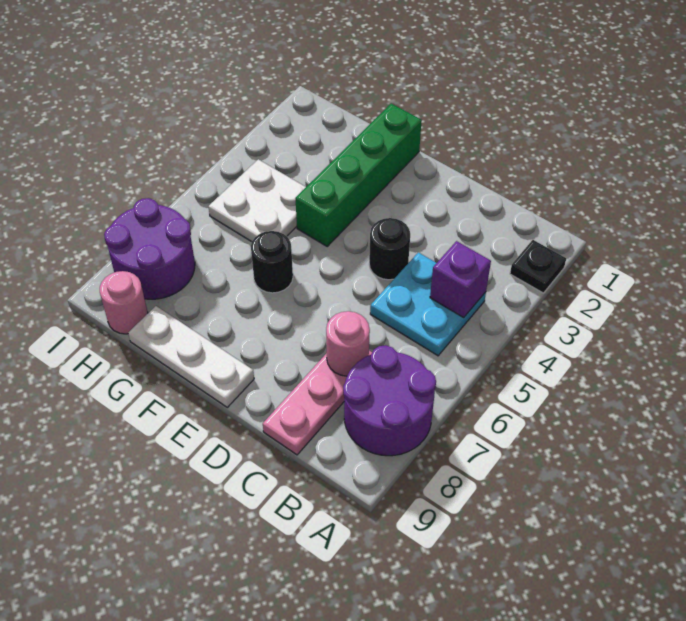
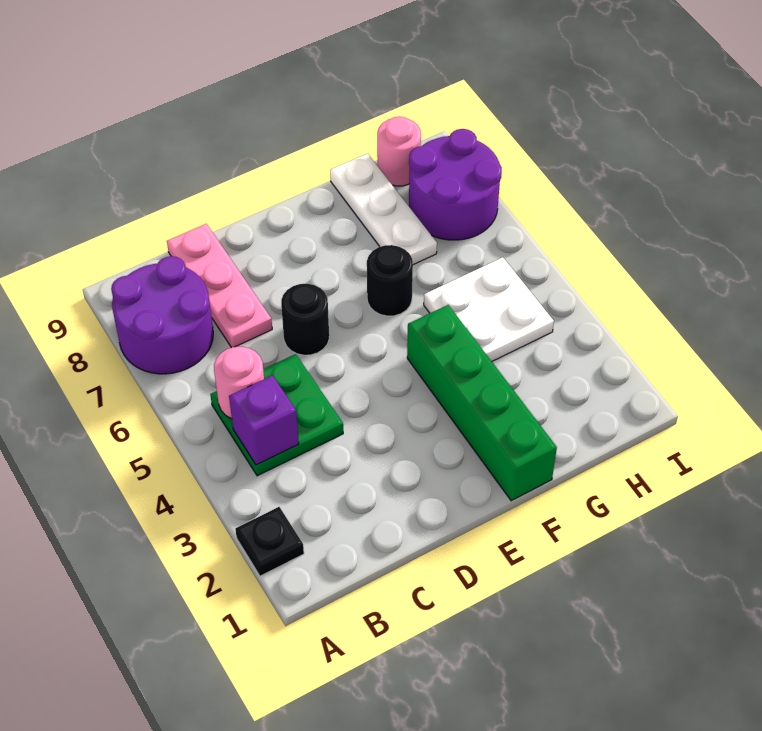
cyan 2x2 plate [370,252,486,356] -> green 2x2 plate [210,354,343,476]
pink 1x1 round brick [326,311,370,376] -> pink 1x1 round brick moved to [214,347,264,419]
black 1x1 round brick [369,218,410,280] -> black 1x1 round brick moved to [281,284,329,355]
white 1x3 plate [128,306,254,407] -> white 1x3 plate turned to [330,154,437,265]

